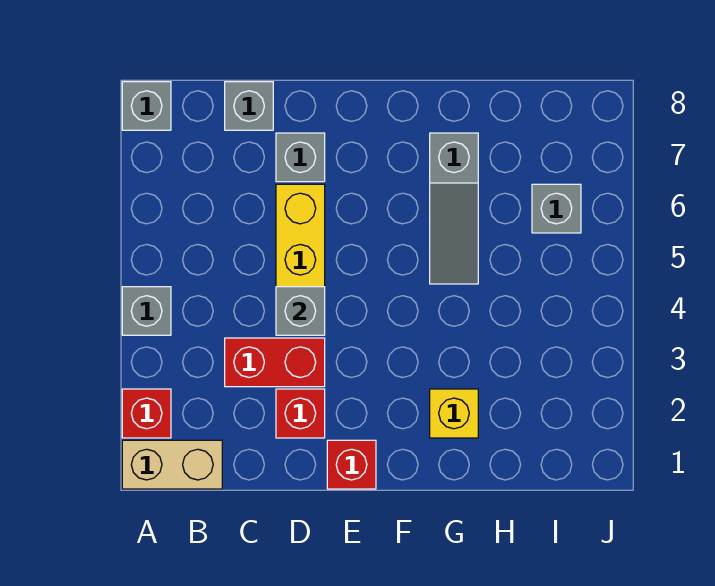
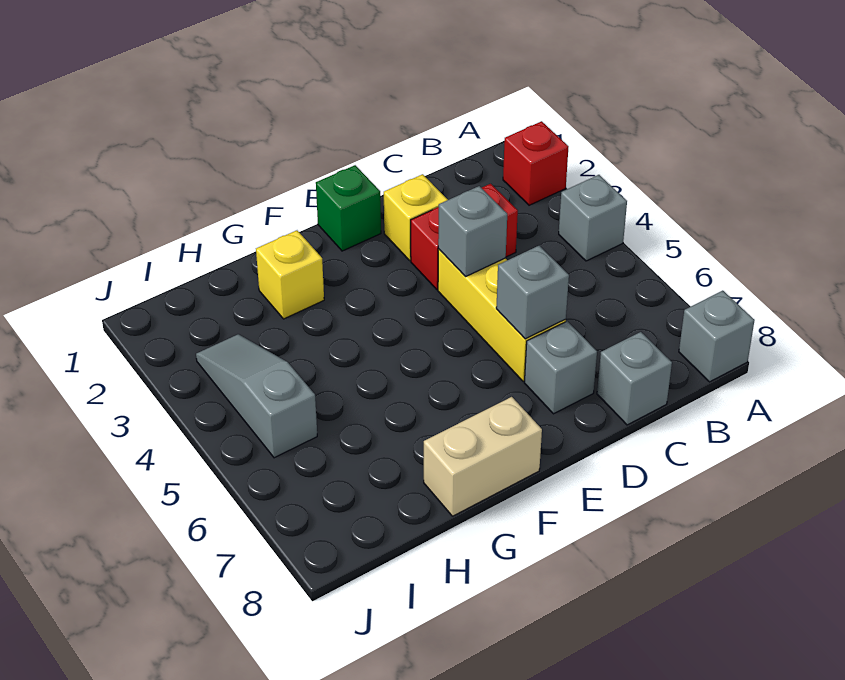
tan 1x2 brick [122,440,222,489] -> tan 1x2 brick moved to [424,397,542,516]
red 1x1 brick [276,389,325,438] -> yellow 1x1 brick [384,174,448,260]
red 1x1 brick [327,440,376,489] -> green 1x1 brick [316,165,381,251]
grey 1x3 slope [430,133,478,284] -> grey 1x3 slope moved to [196,334,317,458]
grey 1x1 brick [532,184,581,233] -> grey 1x1 brick moved to [496,246,569,339]

